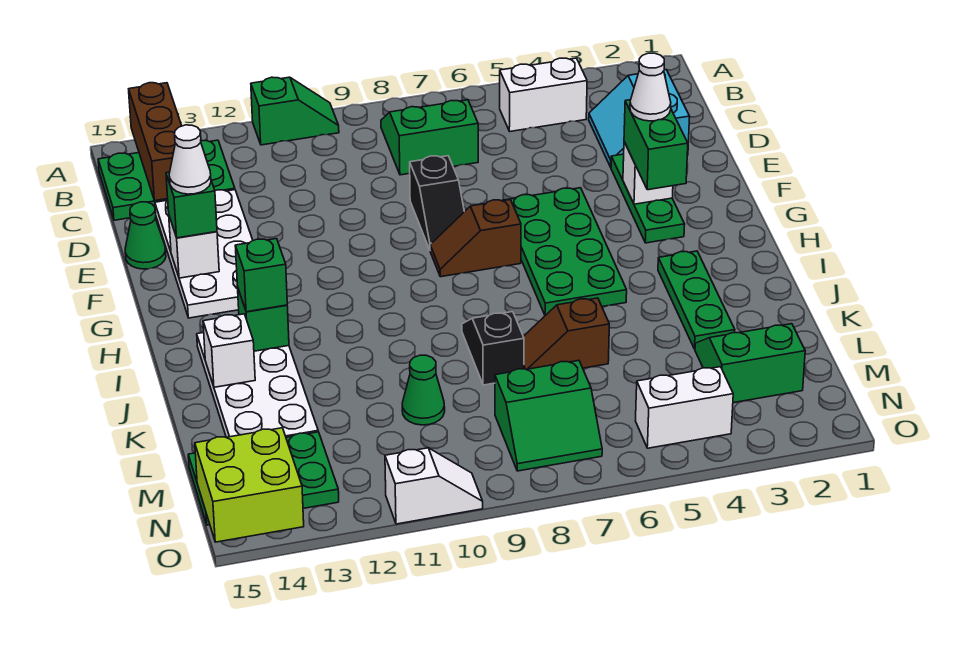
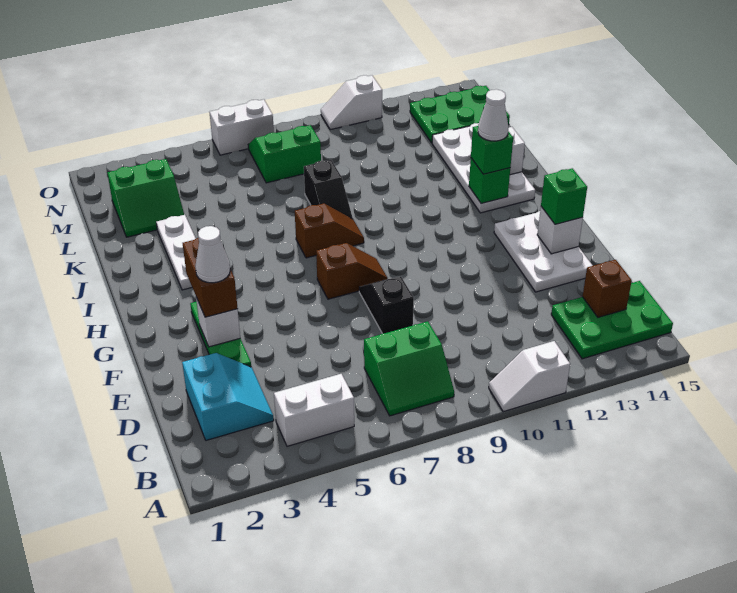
green 1x2 slope [251,77,339,145] -> white 1x2 slope [489,341,570,412]
brown 1x3 brick [129,83,182,201] -> brown 1x1 brick [583,260,632,317]
white 2x4 plate [155,190,253,318] -> white 2x3 plate [494,211,593,292]
green 1x1 cone [125,202,166,269] -> none
green 1x2 brick [624,100,688,190] -> brown 1x2 brick [183,238,238,317]
green 2x4 plate [502,188,627,316] -> none
white 1x1 cone [169,125,211,194] -> white 1x1 cone moved to [478,89,509,141]
green 1x3 plate [658,251,735,349] -> white 1x3 plate [156,215,196,290]
brown 1x2 slope [523,298,609,369] -> brown 1x2 slope moved to [295,204,364,258]
green 1x1 cone [402,355,445,425] -> none
white 1x2 brick [636,367,733,448] -> white 1x2 brick moved to [209,99,274,155]
lime 2x2 brick [195,428,304,542] -> none

